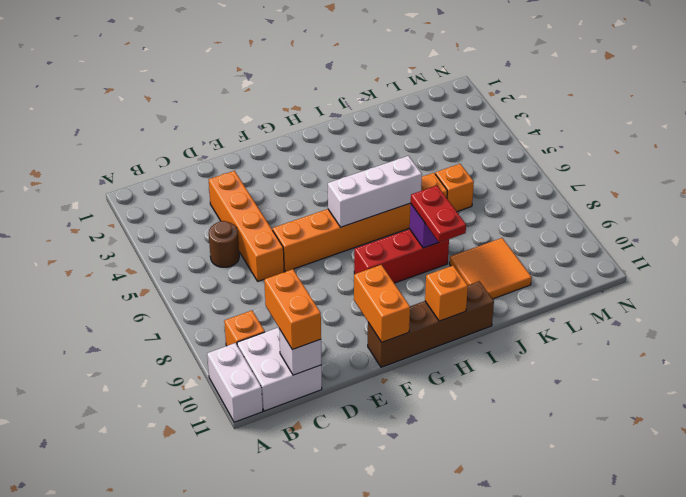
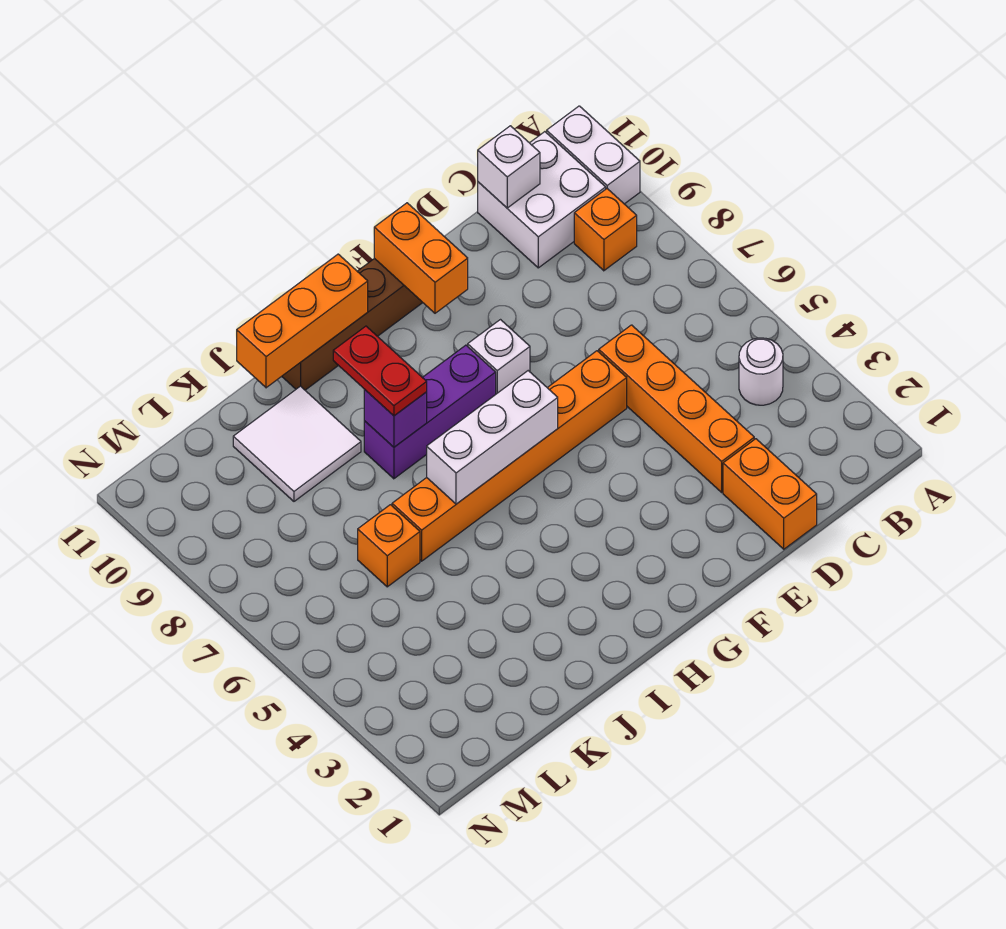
none -> white 1x1 round brick [739,338,783,405]
brown 1x1 round brick [209,221,239,267] -> none
orange 1x2 brick [264,269,321,350] -> orange 1x2 brick moved to [723,439,817,549]
none -> white 1x1 brick [468,320,530,394]
red 1x3 brick [354,229,449,283] -> purple 1x3 brick [364,345,496,479]
orange 1x1 brick [425,266,468,321] -> orange 1x3 brick [237,254,368,388]
orange 2x2 tile [450,238,532,299] -> white 2x2 tile [233,386,361,501]

